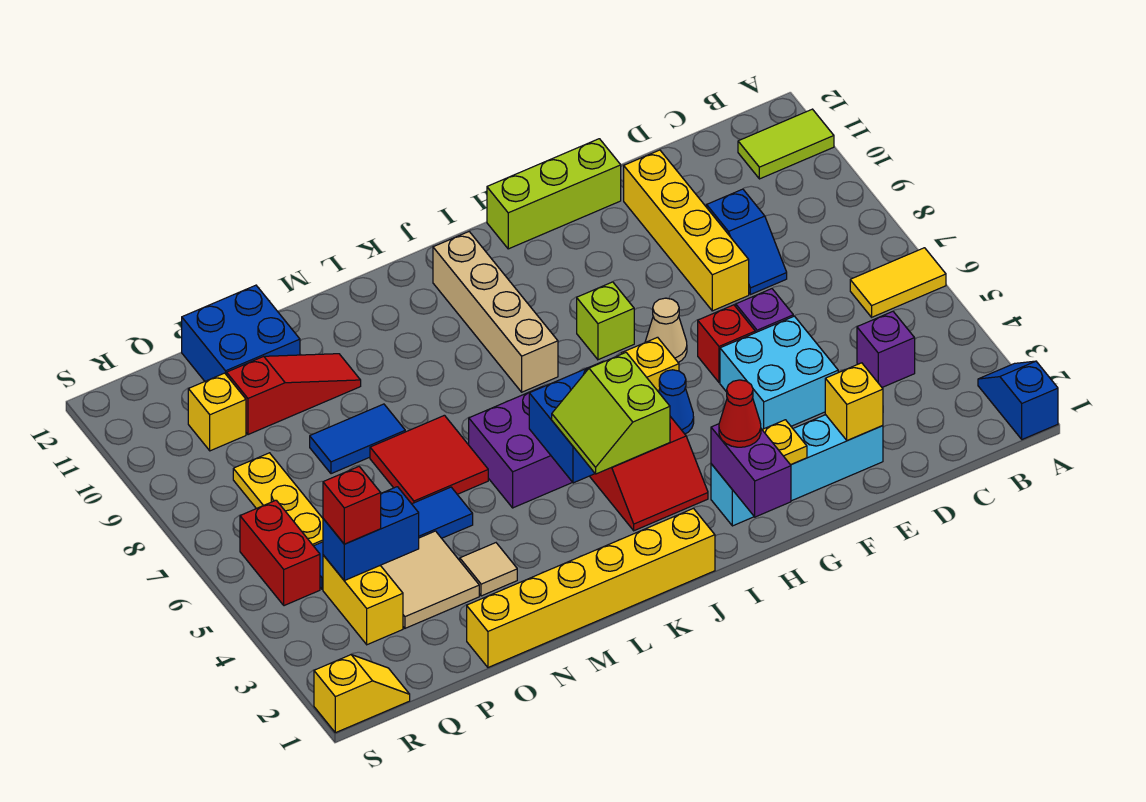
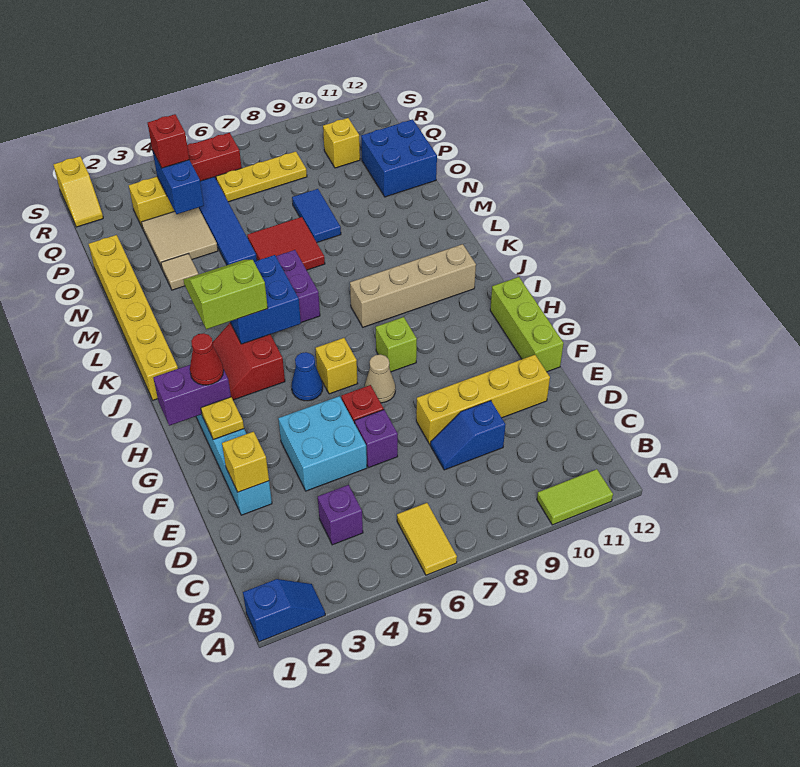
lime 1x2 tile [738,109,834,179] -> lime 1x2 tile turned to [537,469,613,525]
red 1x3 slope [227,354,361,435] -> none

